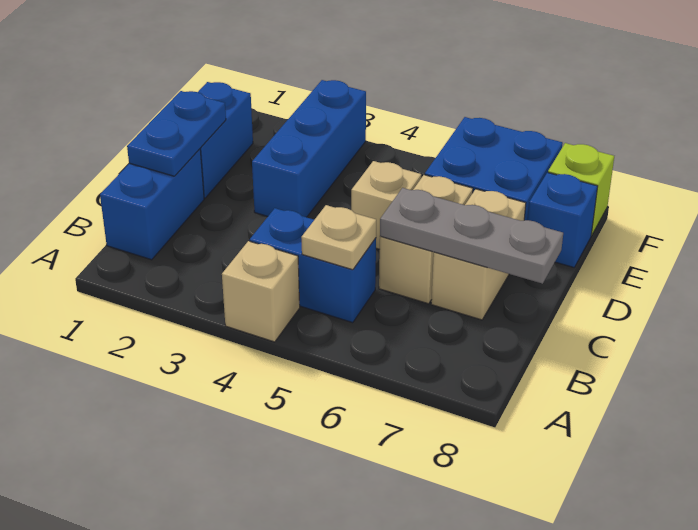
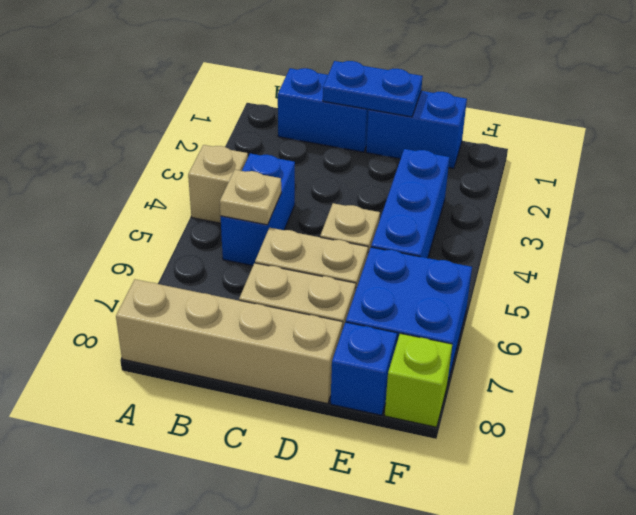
none -> tan 1x4 brick [116,279,342,404]
grey 1x3 plate [380,188,563,284] -> none
blue 1x3 brick [252,80,366,217] -> blue 1x3 brick turned to [371,149,450,258]

